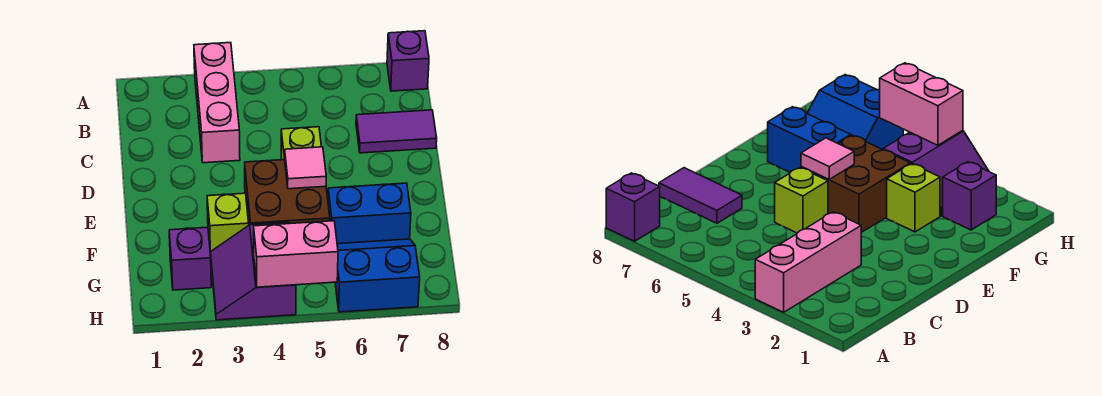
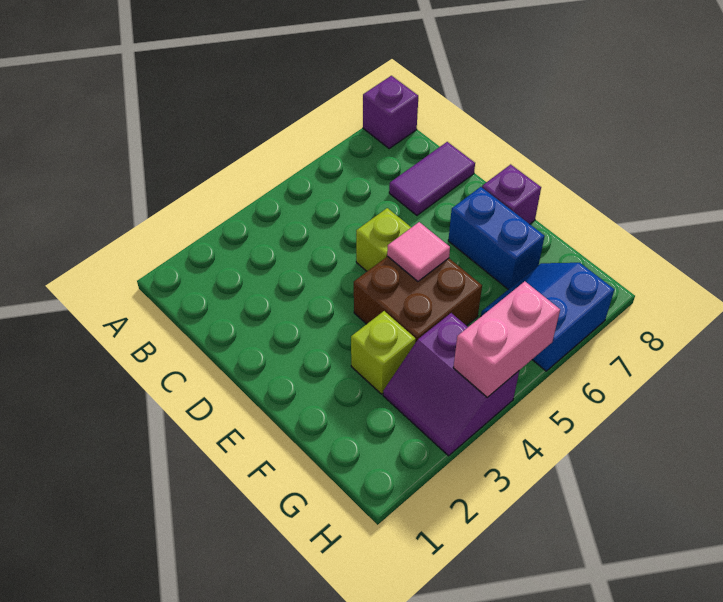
pink 1x3 brick [194,43,240,163] -> none
blue 1x2 brick [328,183,411,244] -> blue 1x2 brick turned to [448,187,545,289]
purple 1x1 brick [169,227,211,290] -> purple 1x1 brick moved to [482,164,541,224]

